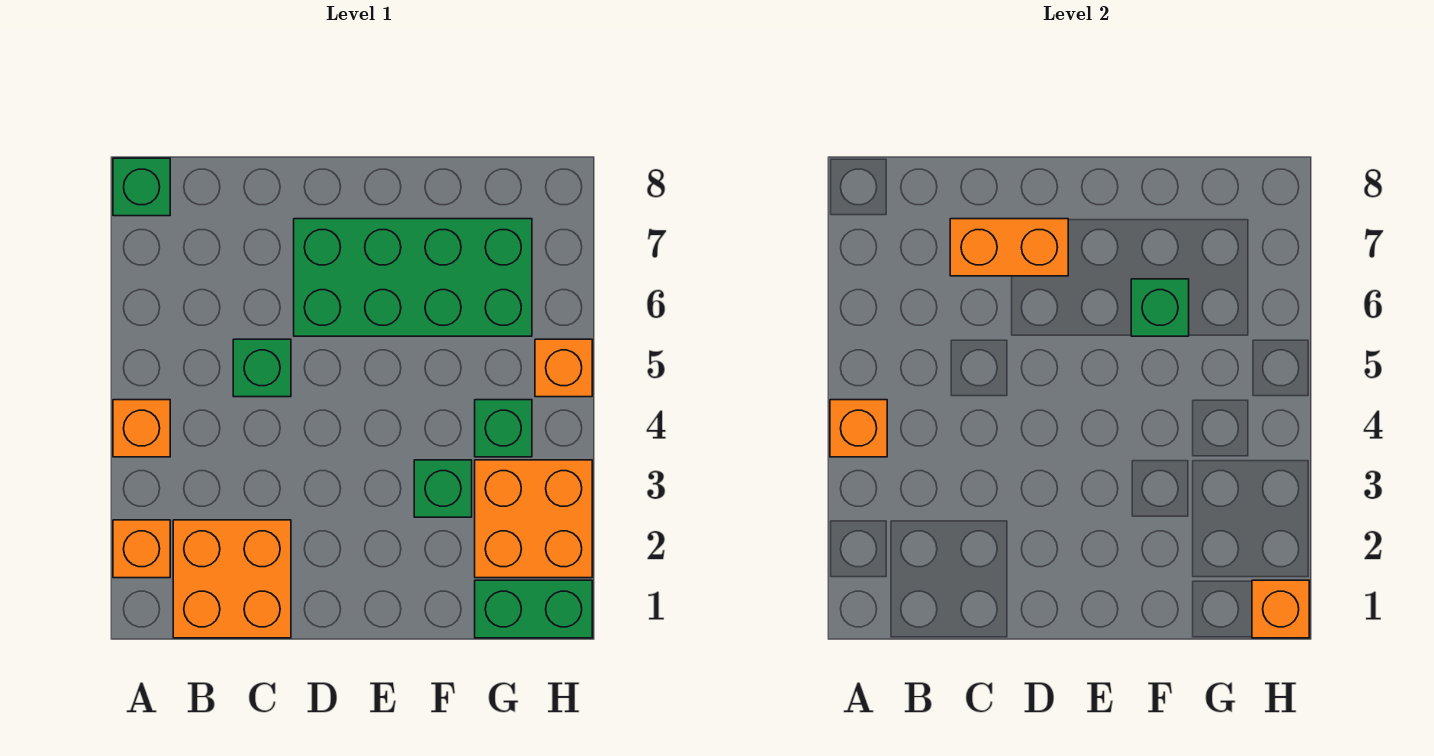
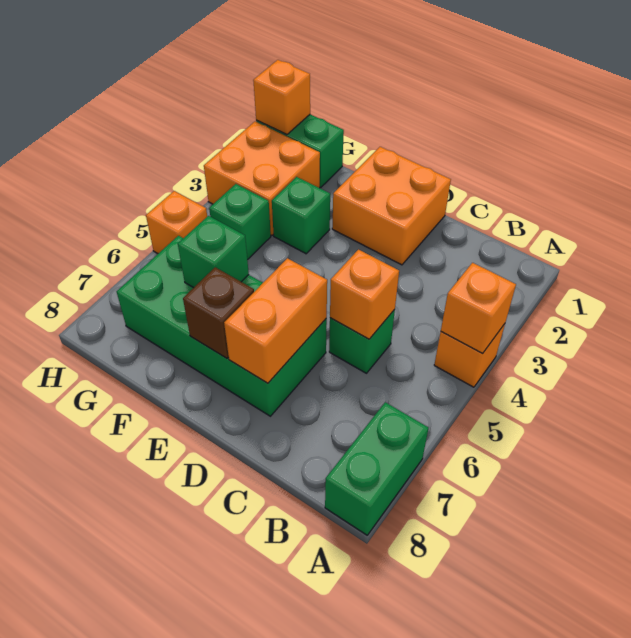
orange 1x1 brick [113,520,170,578] -> orange 1x1 brick moved to [330,250,399,339]
green 1x1 brick [113,158,170,216] -> green 1x2 brick [325,402,428,535]
orange 2x2 brick [173,520,291,638] -> orange 2x2 brick moved to [332,147,451,265]
orange 1x2 brick [950,219,1068,276] -> orange 1x2 brick turned to [224,258,327,383]
none -> brown 1x1 brick [183,267,254,358]

